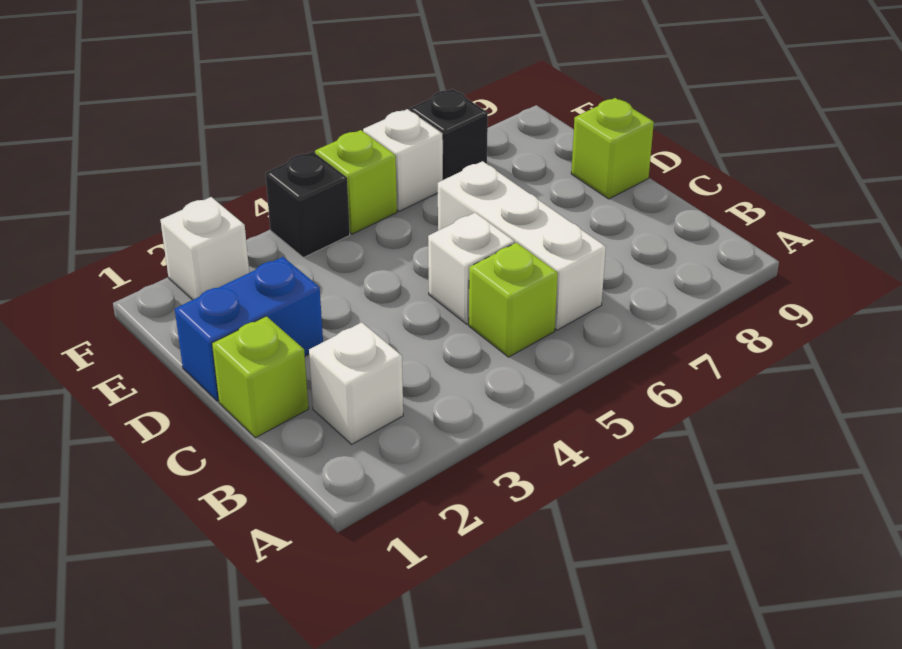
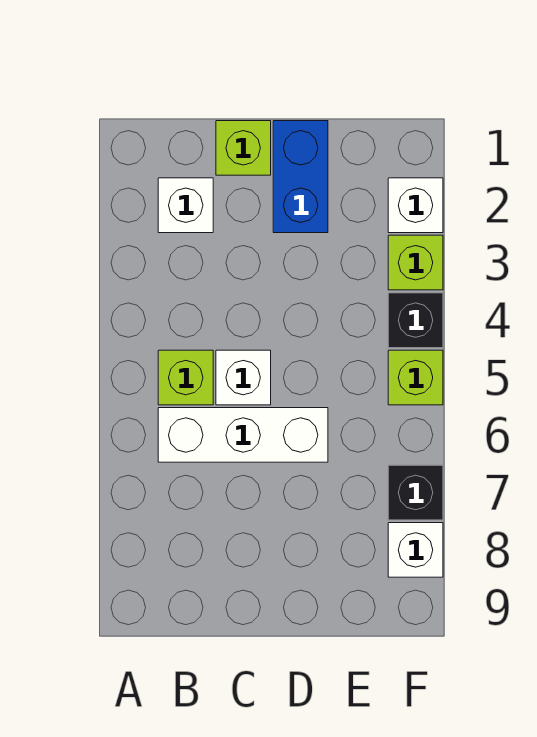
lime 1x1 brick [571,98,654,199] -> lime 1x1 brick moved to [388,235,443,290]
white 1x1 brick [363,109,443,211] -> white 1x1 brick moved to [388,523,443,577]

